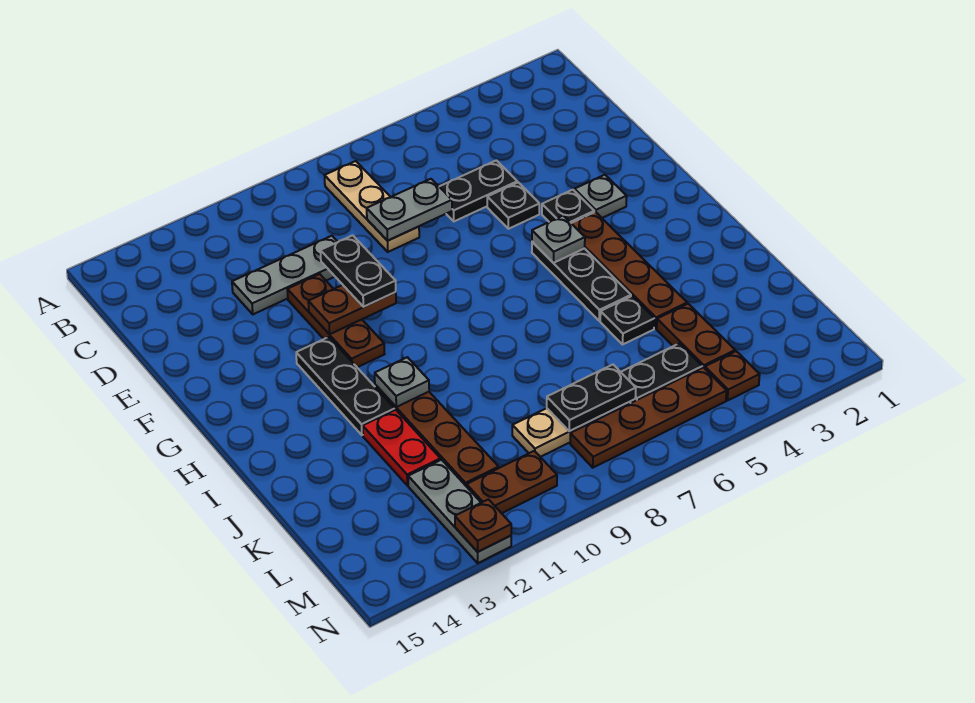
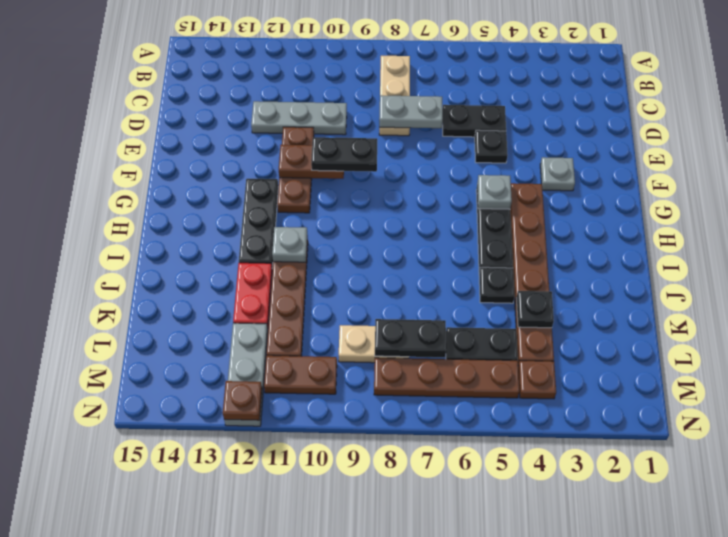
black 1x2 plate [320,235,396,307] -> black 1x2 plate turned to [311,137,377,172]
black 1x1 plate [542,190,594,223] -> black 1x1 plate moved to [516,291,554,328]

